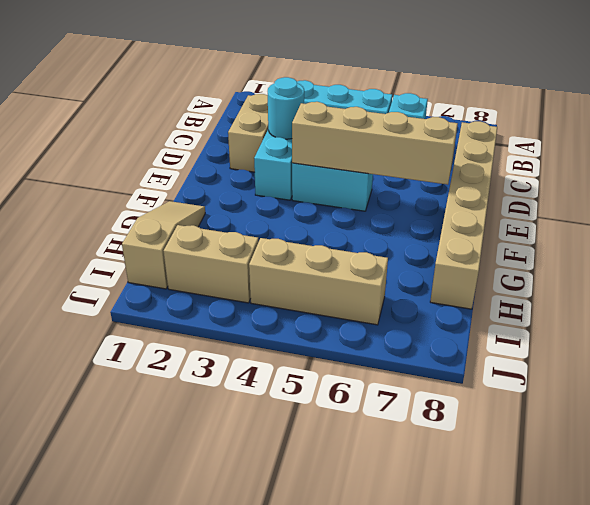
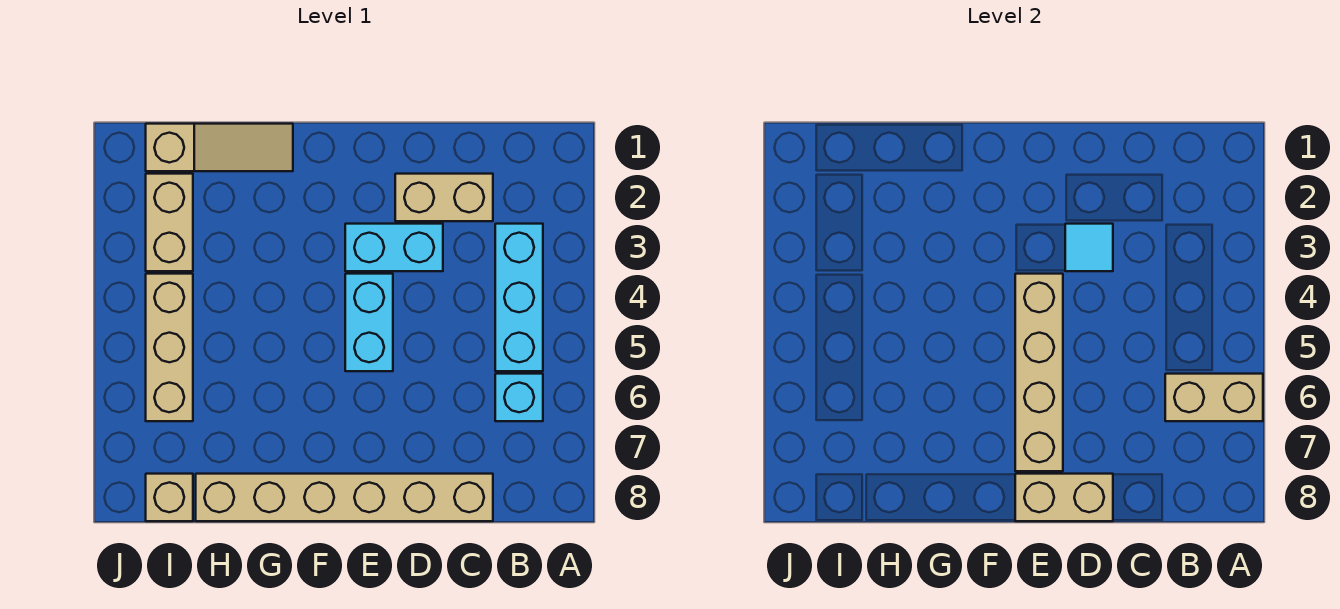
none -> tan 1x2 brick [1165,374,1263,421]
cyan 1x1 round brick [268,77,304,139] -> cyan 1x1 tile [1065,224,1113,271]
none -> tan 1x2 brick [1015,474,1113,521]
none -> tan 1x1 brick [146,474,193,521]

